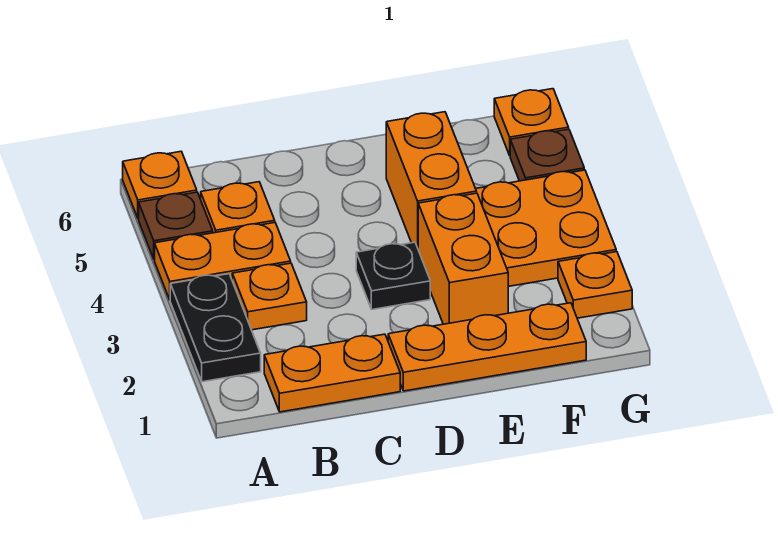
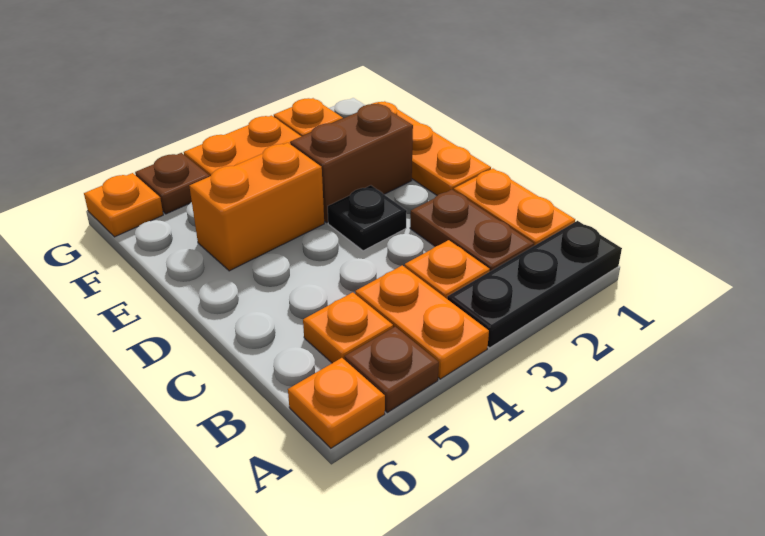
black 1x2 plate [170,274,261,382] -> black 1x3 plate [447,221,622,348]
none -> brown 1x2 plate [410,190,534,271]
orange 1x2 brick [418,193,508,324] -> brown 1x2 brick [290,104,413,223]

